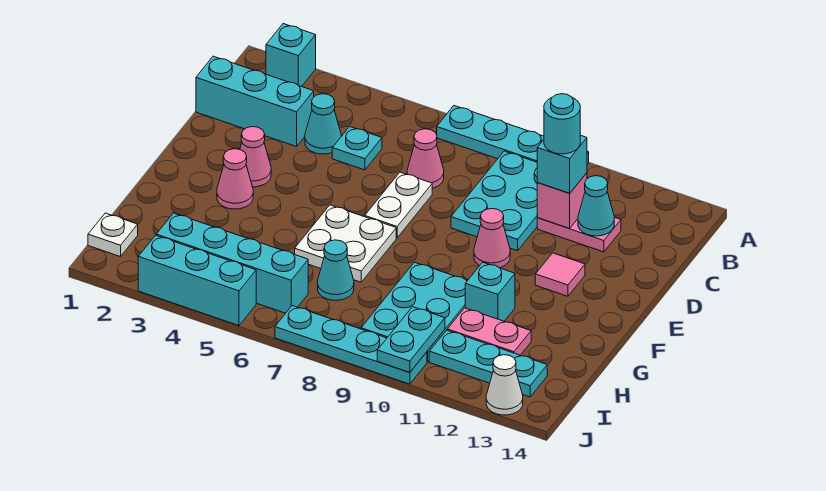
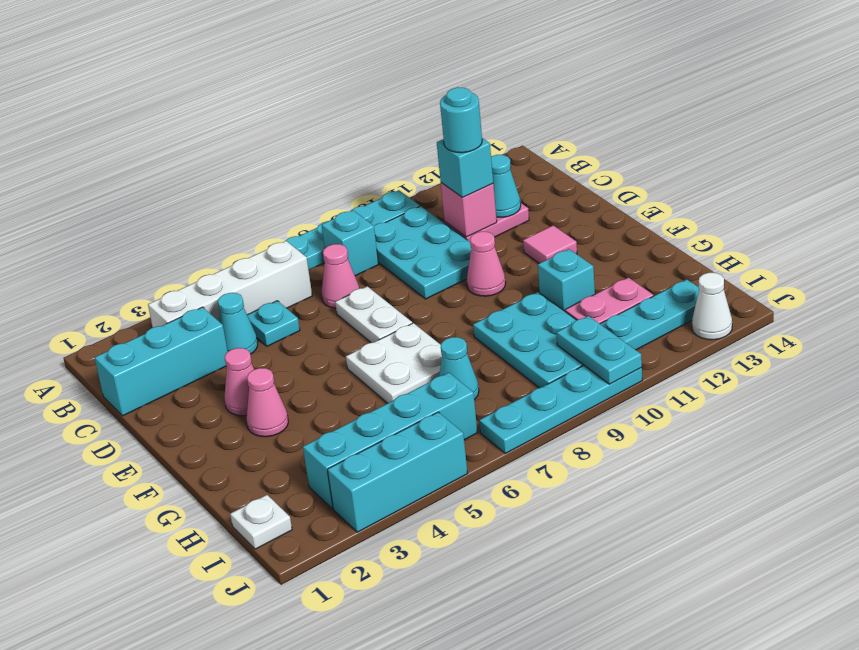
cyan 1x1 brick [266,24,316,87] -> cyan 1x1 brick moved to [322,210,379,276]
none -> white 1x4 brick [148,241,312,327]

